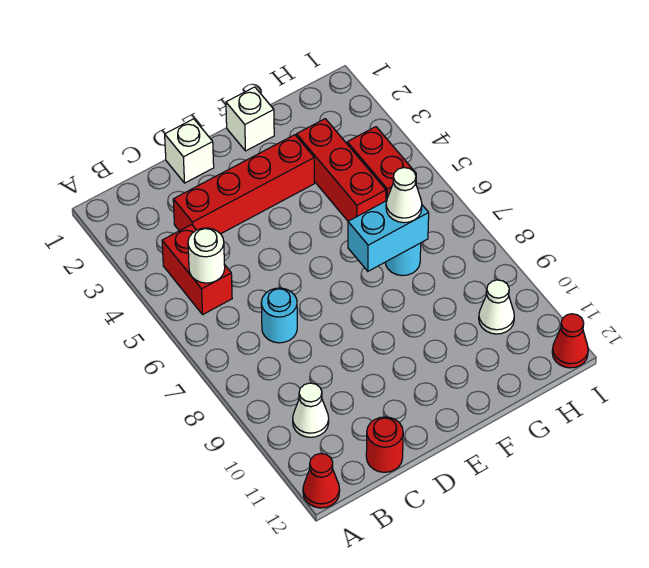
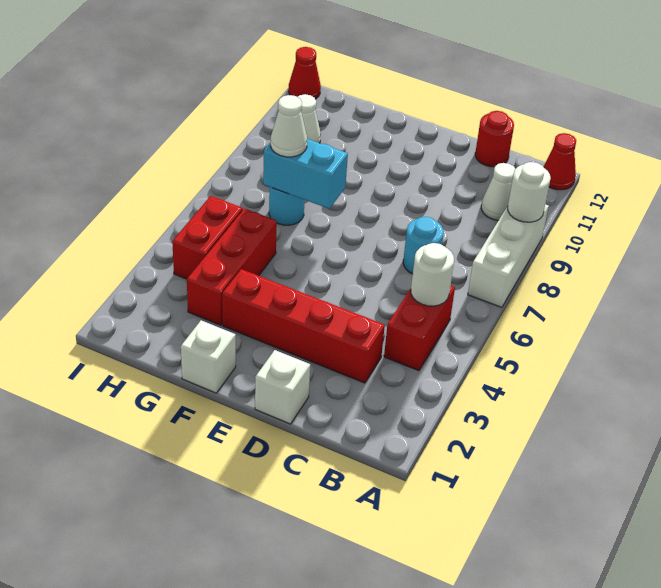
none -> white 1x3 brick [468,204,549,307]
none -> white 1x1 round brick [508,162,551,222]

